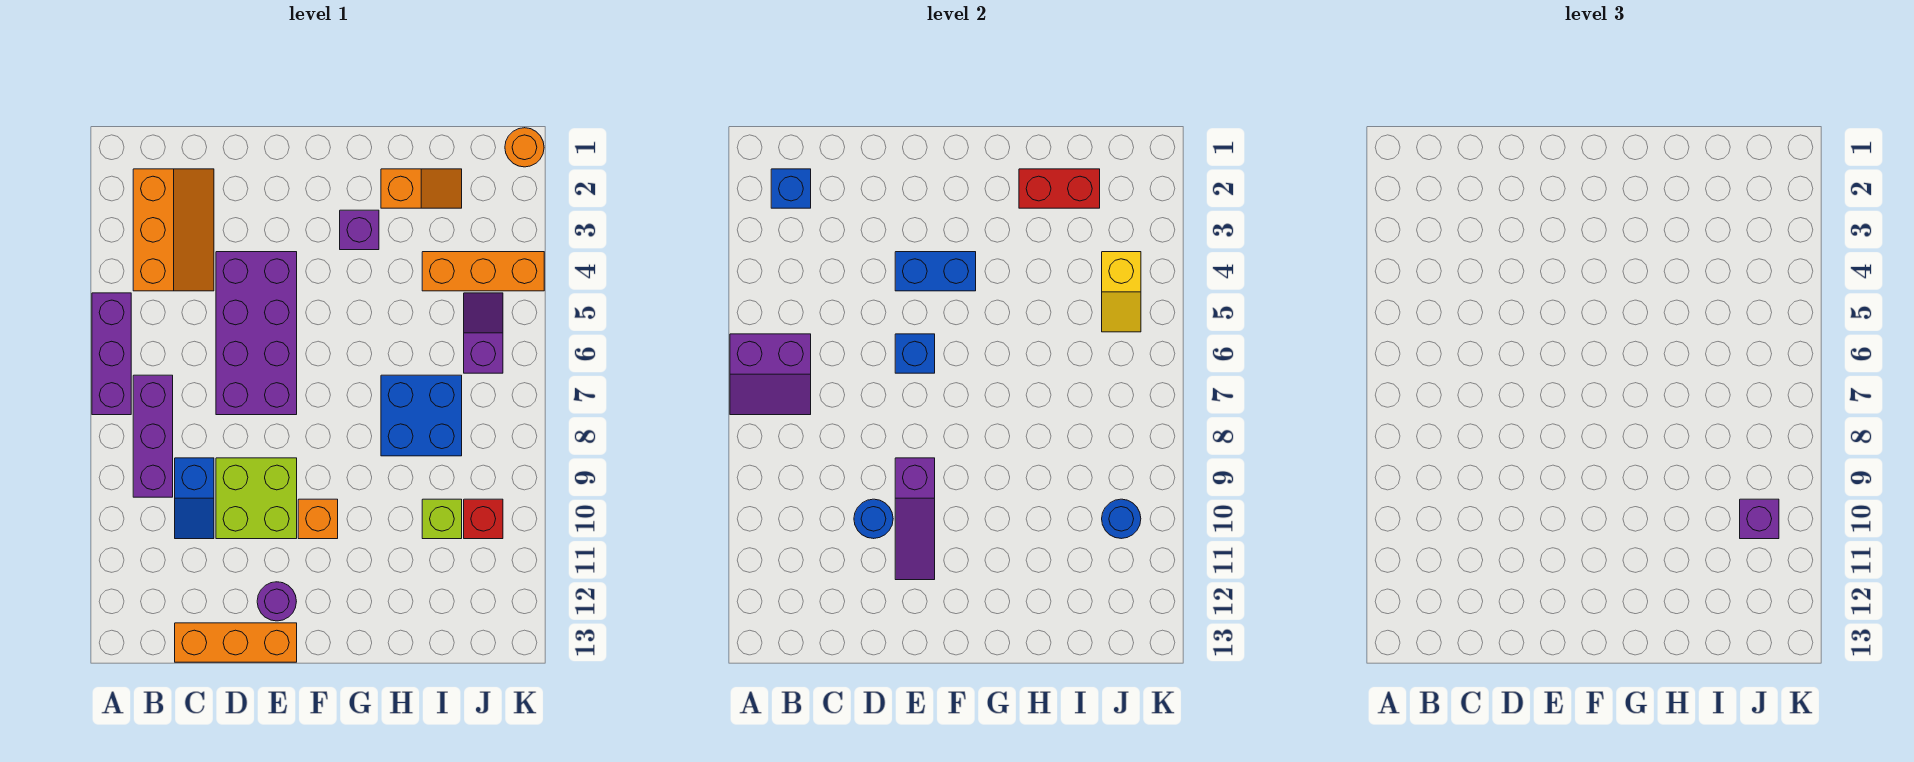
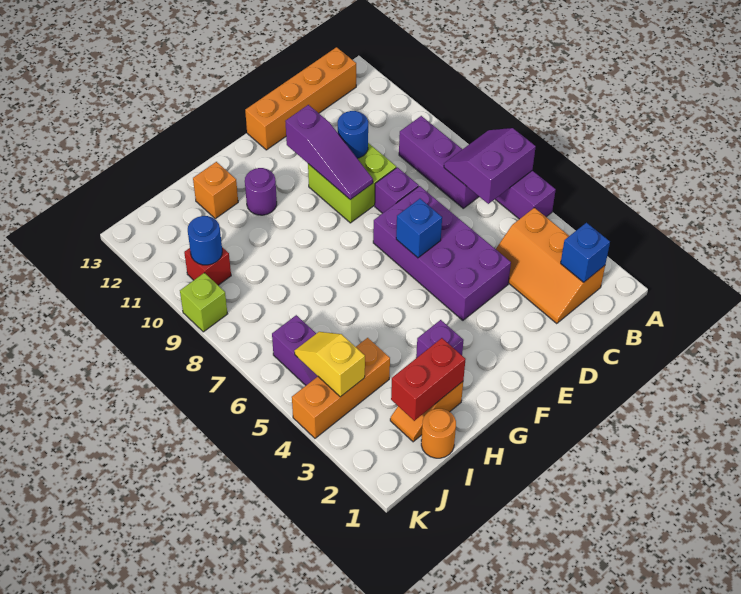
blue 1x2 slope [175,458,214,539] -> none
orange 1x3 brick [175,623,297,662] -> orange 1x4 brick [245,47,356,150]
blue 1x2 brick [895,252,976,291] -> none
purple 1x3 slope [895,458,935,580] -> purple 1x3 slope turned to [285,105,373,200]
purple 1x1 round brick [257,582,296,621] -> purple 1x1 round brick moved to [245,168,277,215]
orange 1x1 brick [298,499,338,539] -> orange 1x1 brick moved to [193,162,238,219]
blue 2x2 brick [381,375,462,456] -> none
lime 1x1 brick [422,499,462,539] -> lime 1x1 brick moved to [180,273,227,332]
purple 1x1 brick [1740,499,1779,539] -> purple 1x1 brick moved to [375,167,419,213]
orange 1x1 round brick [505,128,544,167] -> orange 1x1 round brick moved to [421,409,456,458]

